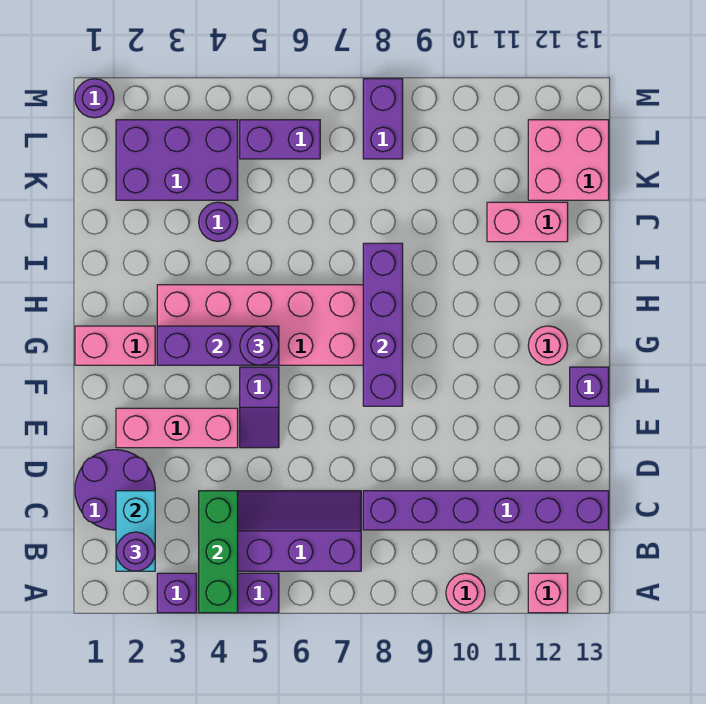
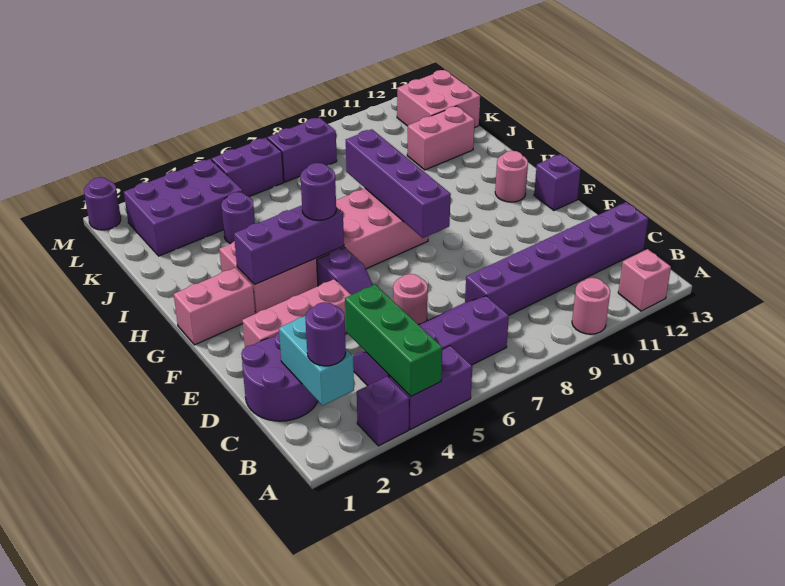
none -> pink 1x1 round brick [393,274,428,325]
purple 1x2 brick [363,79,403,159] -> purple 1x2 brick turned to [267,117,337,182]

